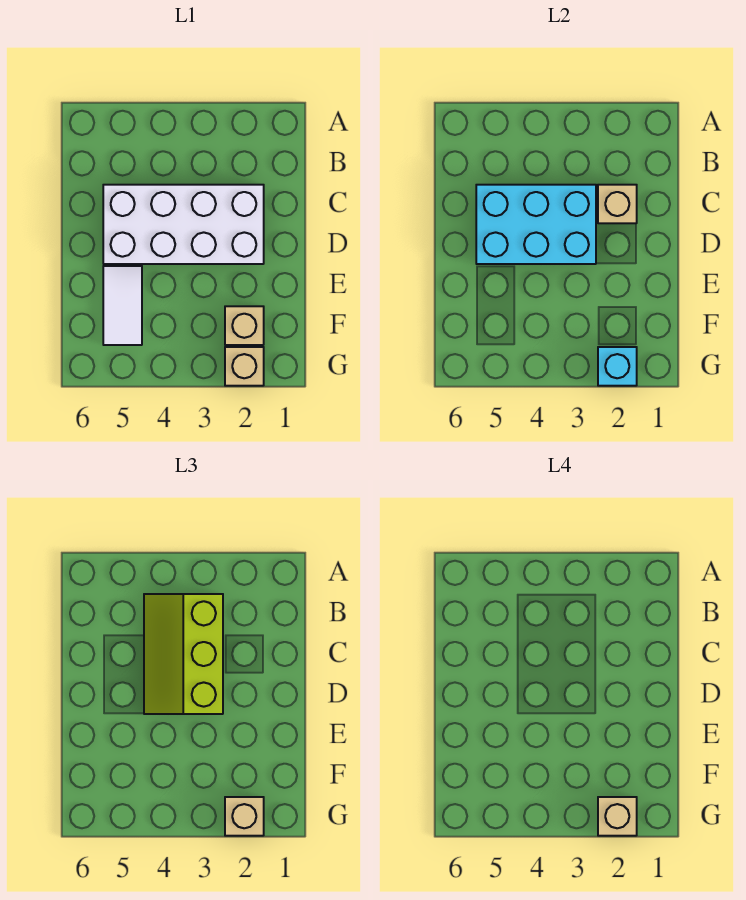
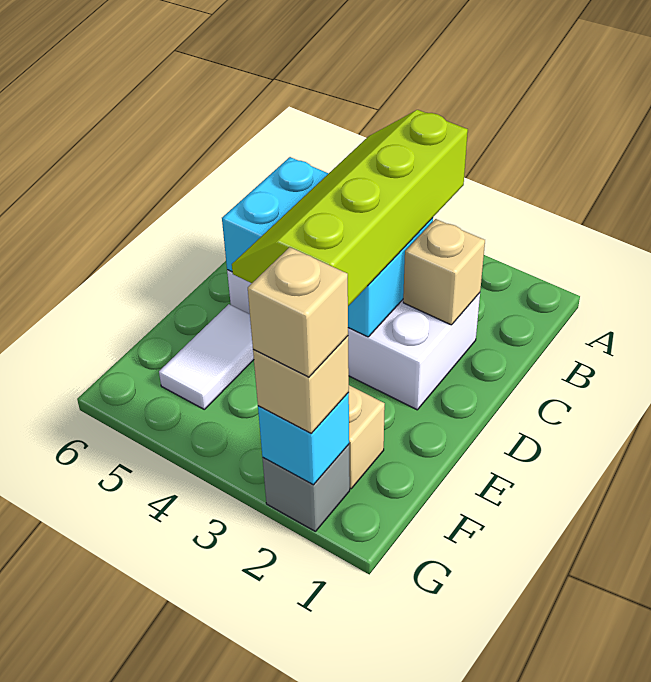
lime 2x3 slope [144,594,223,714] -> lime 2x4 slope [232,110,468,306]
tan 1x1 brick [225,347,264,386] -> grey 1x1 brick [262,444,350,531]

